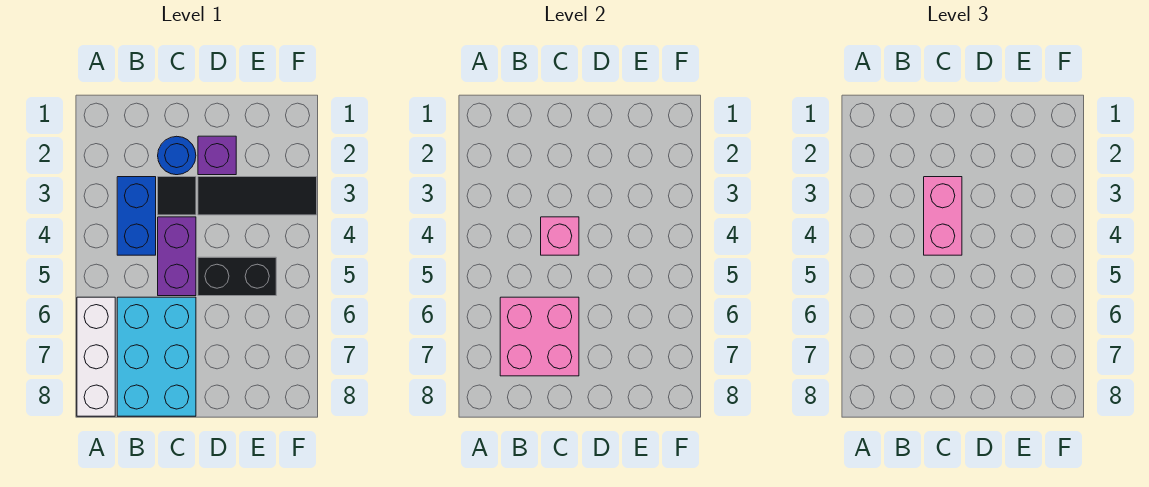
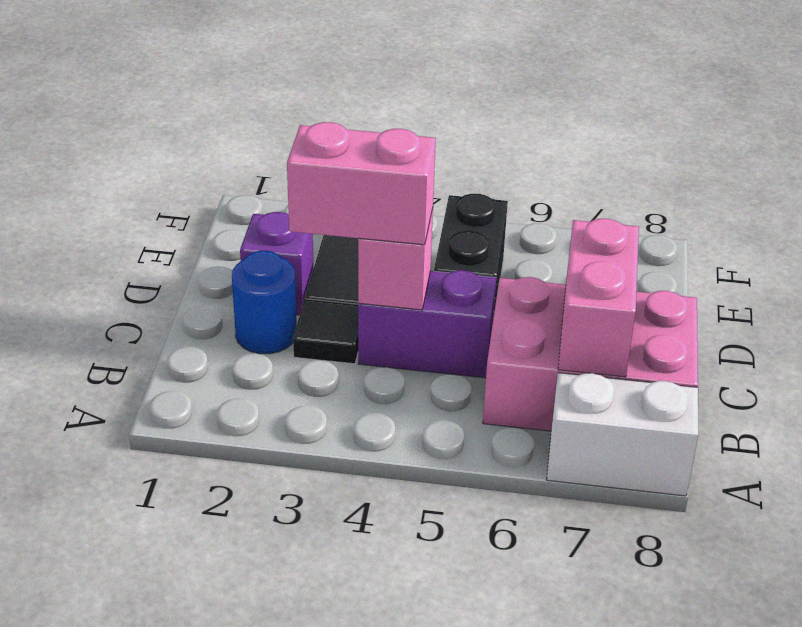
white 1x3 brick [77,297,115,416] -> white 1x2 brick [547,373,698,496]
blue 1x2 brick [117,177,156,255] -> none
cyan 2x3 brick [117,297,196,416] -> pink 2x3 brick [483,277,698,431]
pink 2x2 brick [500,297,579,376] -> pink 1x2 brick [558,219,639,377]

